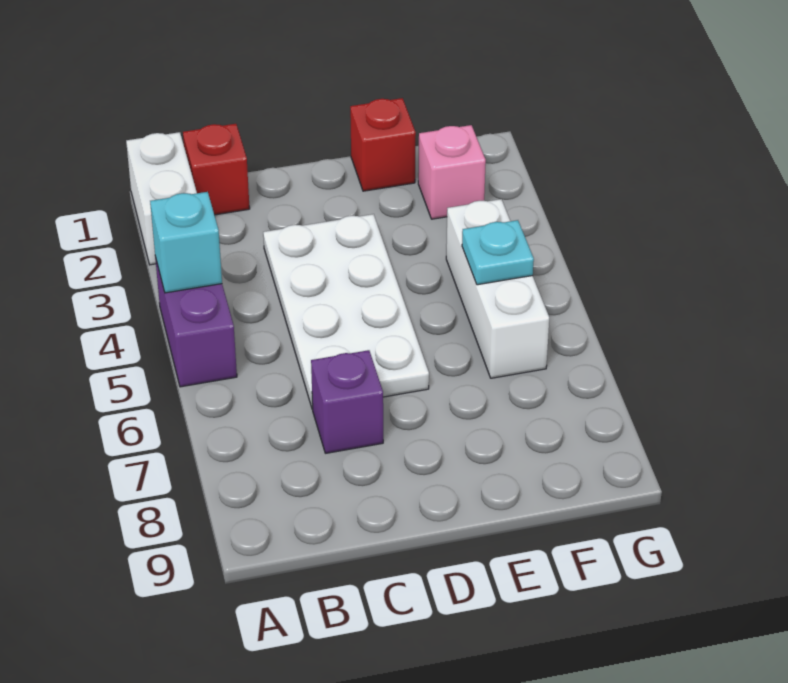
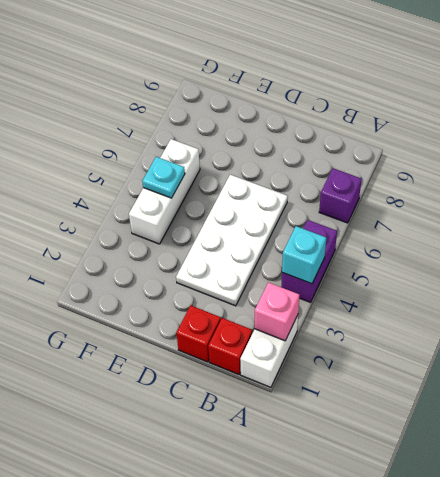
purple 1x1 brick [311,350,383,453] -> purple 1x1 brick moved to [319,168,362,223]
red 1x1 brick [350,98,416,191] -> red 1x1 brick moved to [177,305,221,362]
pink 1x1 brick [418,125,486,219] -> pink 1x1 brick moved to [255,282,299,341]

